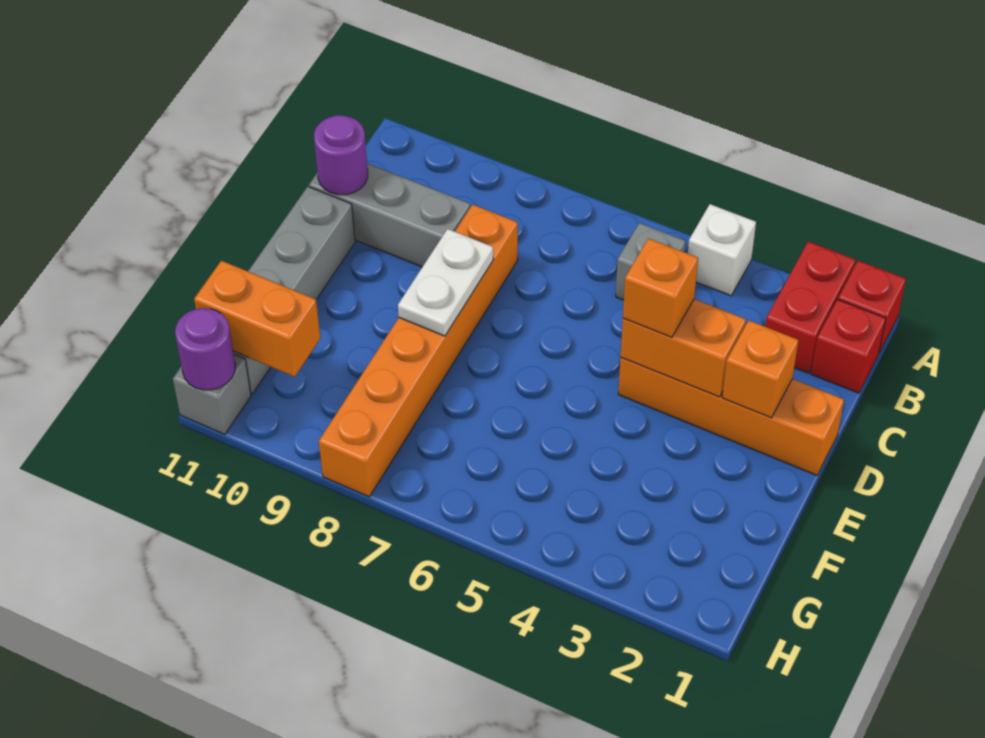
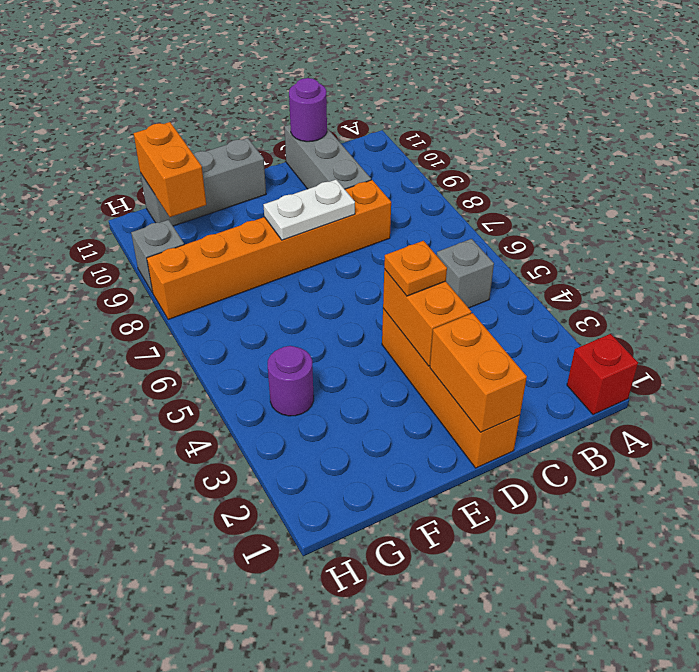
red 1x2 brick [765,242,855,373] -> none
white 1x1 brick [688,204,756,296] -> none
red 1x1 brick [811,300,886,393] -> none
orange 1x1 brick [722,321,798,418] -> orange 1x2 brick [430,313,527,432]
orange 1x1 brick [623,239,698,338] -> orange 1x1 plate [384,241,447,296]
grey 1x4 brick [233,187,355,394] -> grey 1x3 brick [140,138,266,226]
grey 1x1 brick [173,354,251,434] -> grey 1x1 brick moved to [131,220,184,293]
purple 1x1 round brick [175,308,235,390] -> purple 1x1 round brick moved to [268,346,314,416]

